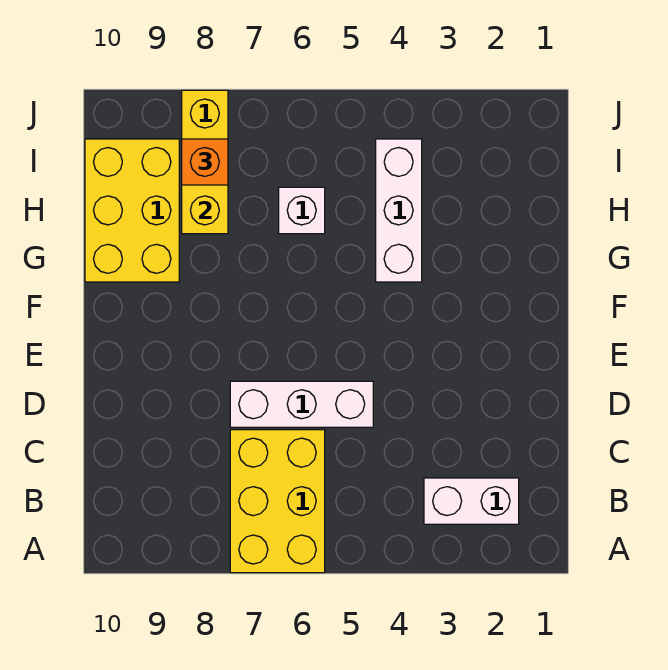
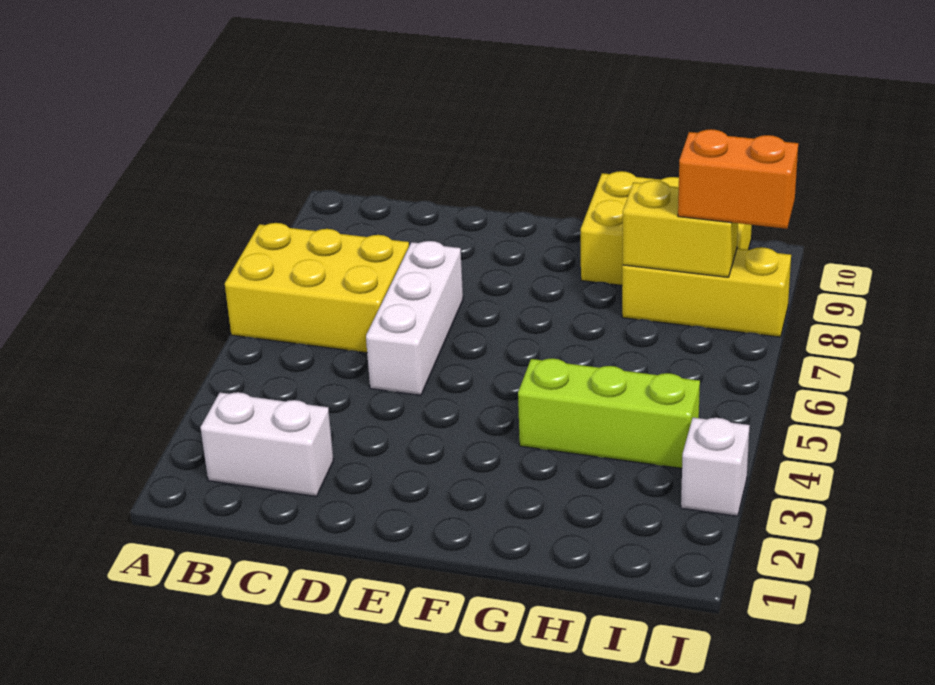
white 1x2 brick [424,478,519,524] -> white 1x2 brick turned to [200,392,334,496]
white 1x3 brick [376,139,422,282] -> lime 1x3 brick [518,358,700,468]
white 1x1 brick [279,187,325,234] -> white 1x1 brick moved to [681,418,750,516]
orange 1x1 brick [182,139,228,185] -> orange 1x2 brick [678,129,798,229]

